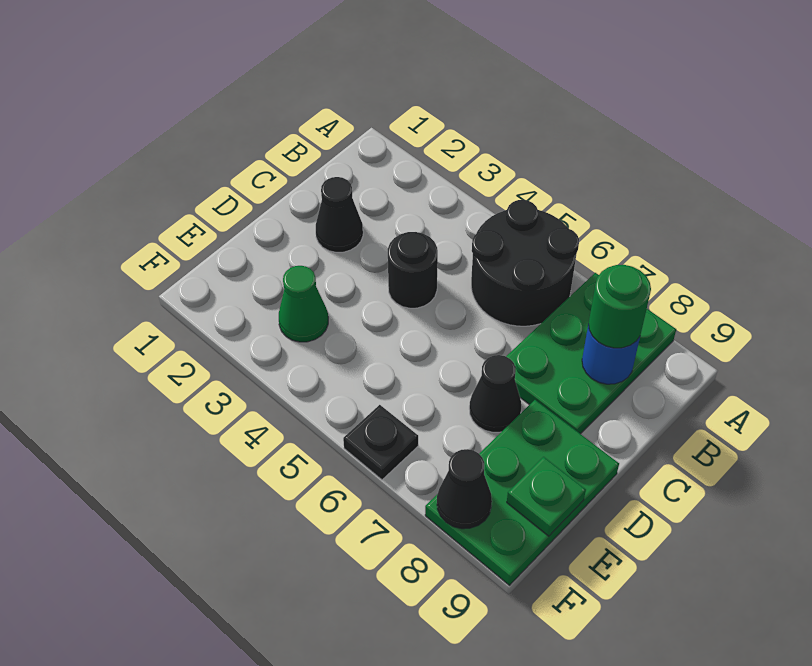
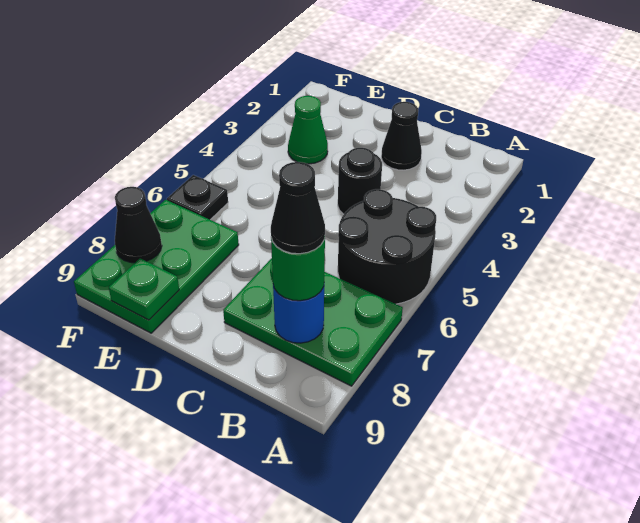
black 1x1 cone [469,355,521,432] -> black 1x1 cone moved to [271,162,325,254]
green 2x3 plate [425,400,619,585] -> green 2x3 plate turned to [74,200,239,333]

